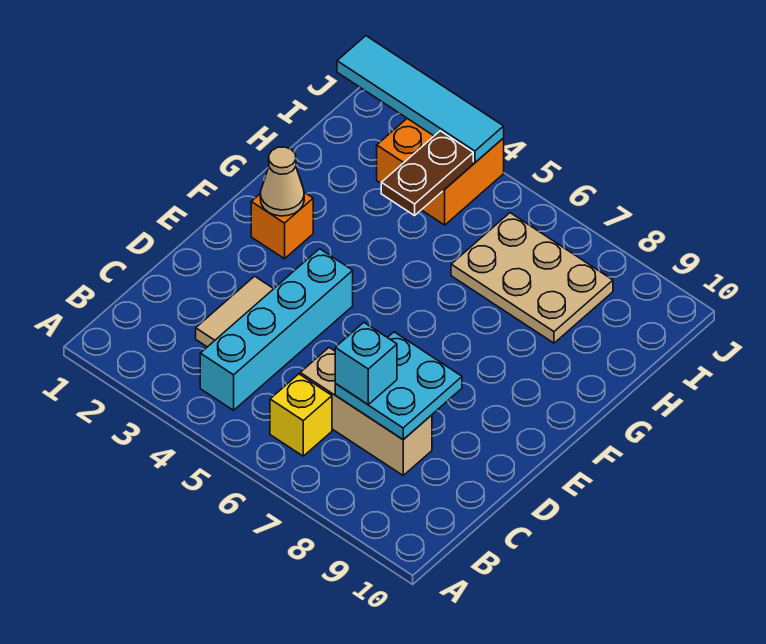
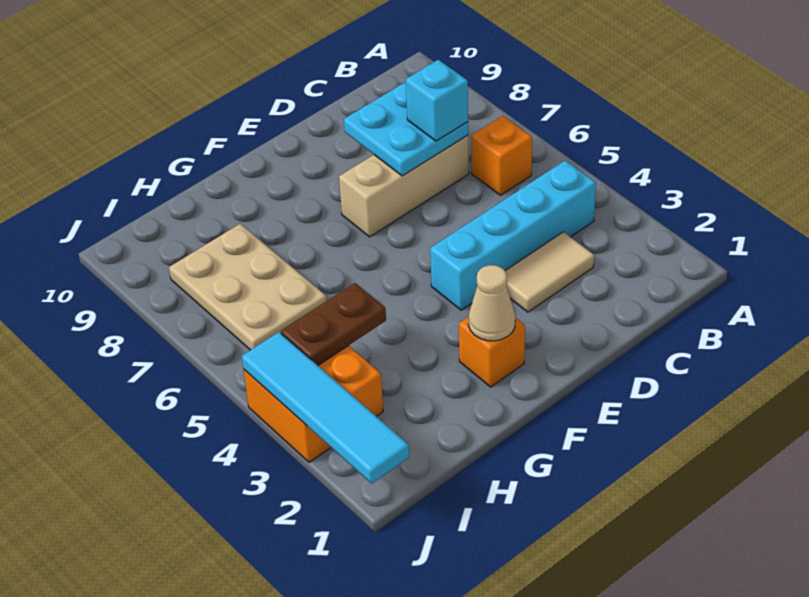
yellow 1x1 brick [270,374,332,456] -> orange 1x1 brick [471,116,532,195]
tan 1x3 brick [300,348,432,475] -> tan 1x3 brick turned to [339,135,469,237]

